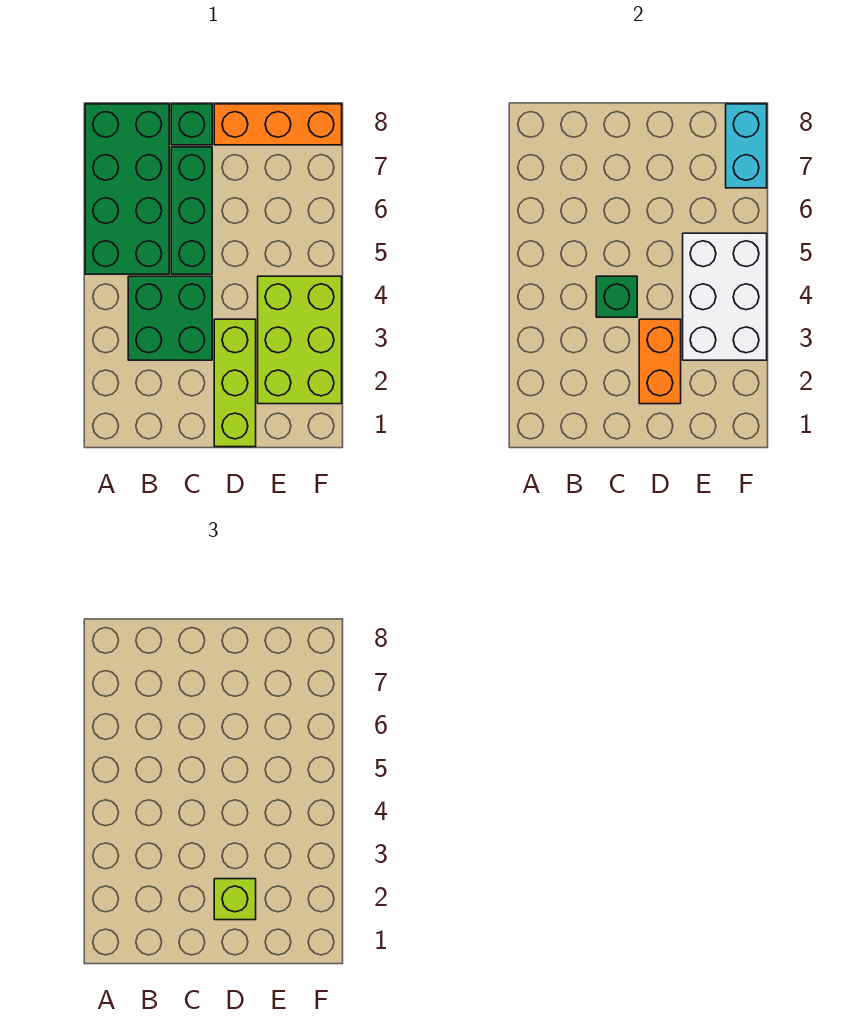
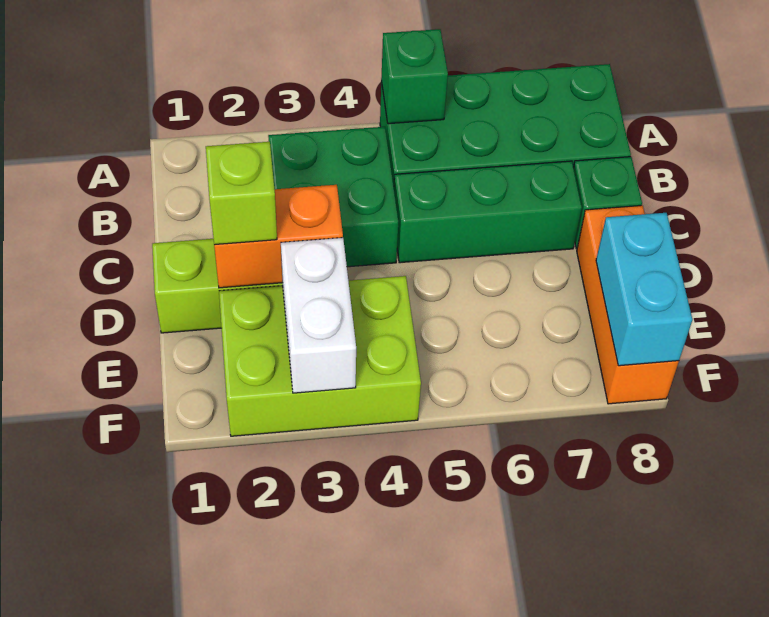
green 1x1 brick [596,276,637,317] -> green 1x1 brick moved to [381,29,448,124]
white 2x3 brick [683,233,767,360] -> white 1x2 brick [281,238,356,393]
cyan 1x2 brick [726,104,767,188] -> cyan 1x2 brick turned to [596,213,692,366]

